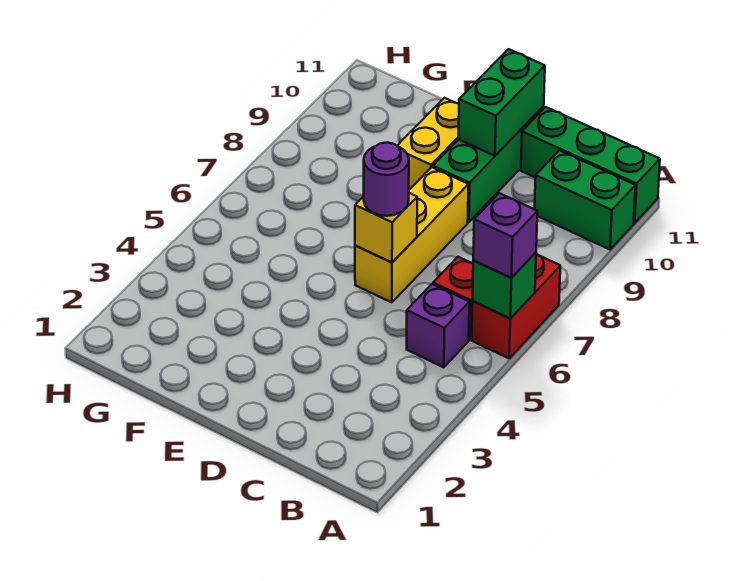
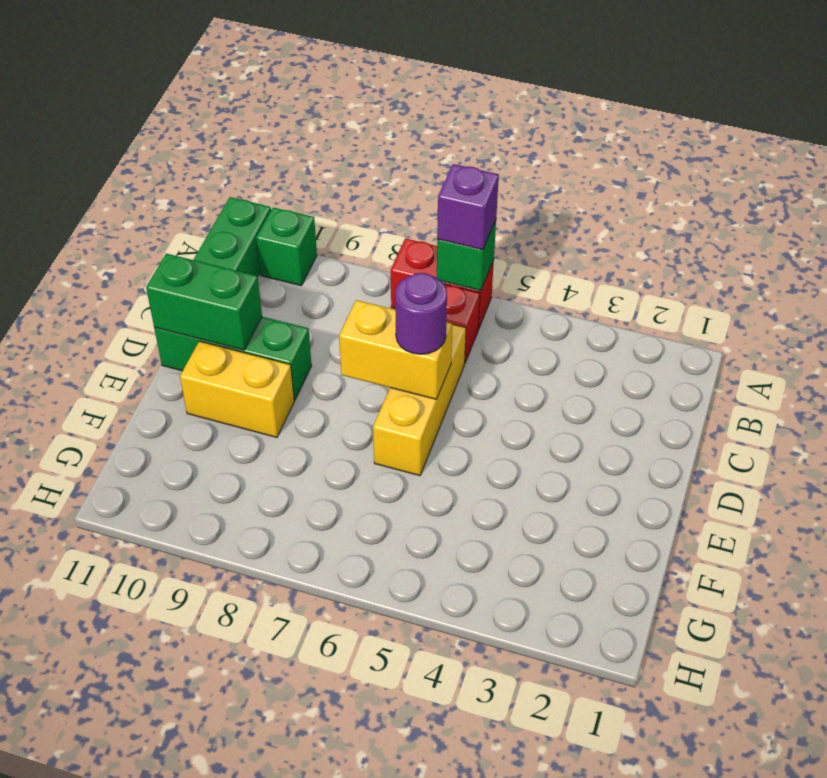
green 1x2 brick [535,150,635,250] -> green 1x1 brick [256,207,317,286]
purple 1x1 brick [407,284,469,367] -> none
yellow 1x3 brick [355,167,468,303] -> yellow 1x3 brick turned to [373,324,466,476]
yellow 1x1 brick [355,193,417,263] -> yellow 1x2 brick [339,300,452,399]

